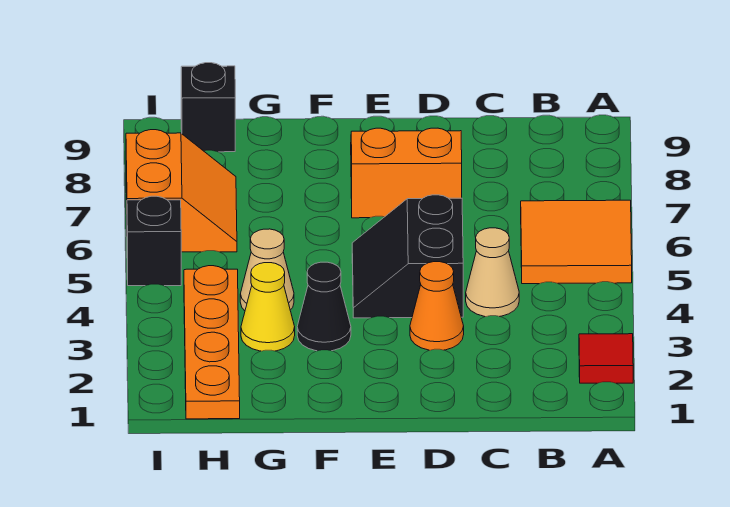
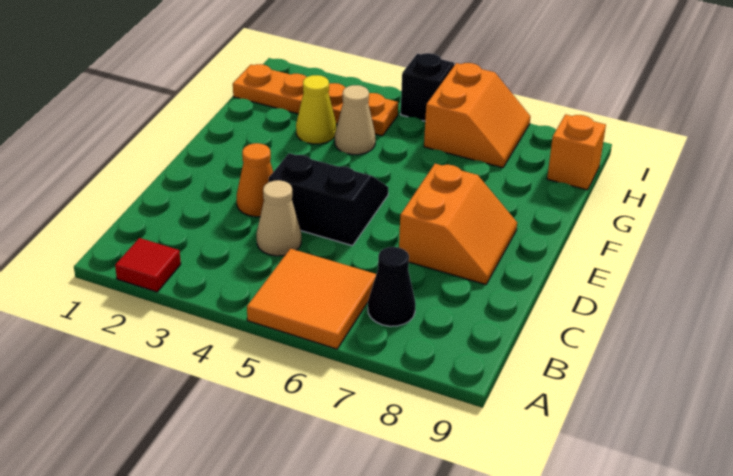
black 1x1 cone [297,262,351,351] -> black 1x1 cone moved to [368,247,416,326]
orange 2x2 slope [126,130,237,252] -> orange 2x2 slope turned to [424,63,530,168]
black 1x1 brick [181,63,235,152] -> orange 1x1 brick [547,114,606,190]

